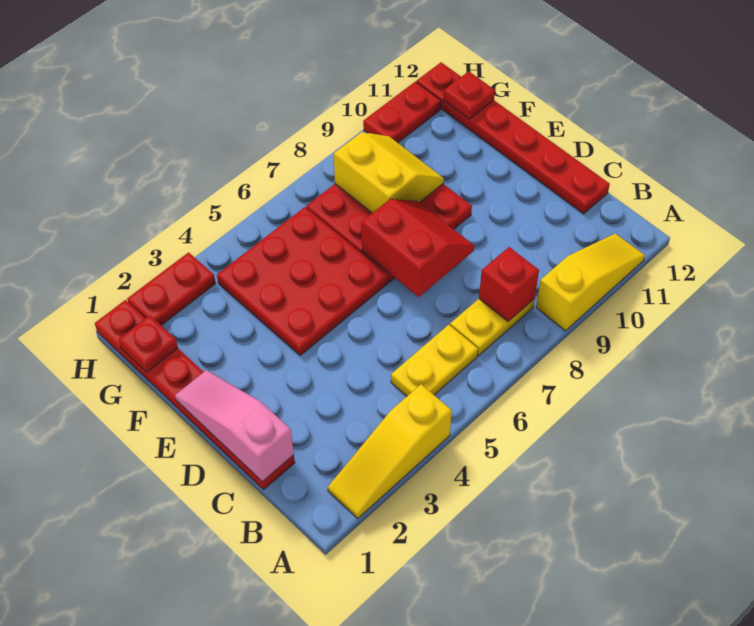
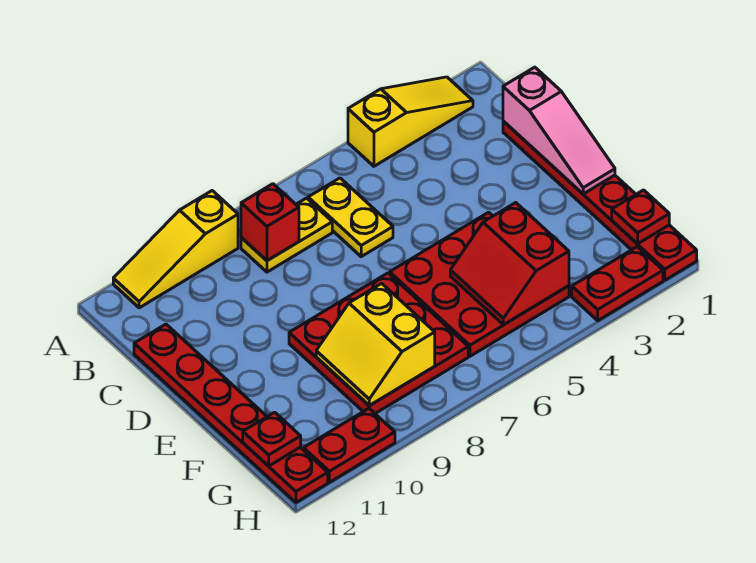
yellow 1x2 plate [391,325,478,396] -> yellow 1x2 plate turned to [308,178,393,257]
red 2x2 slope [361,199,474,297] -> red 2x2 slope moved to [450,203,569,325]

